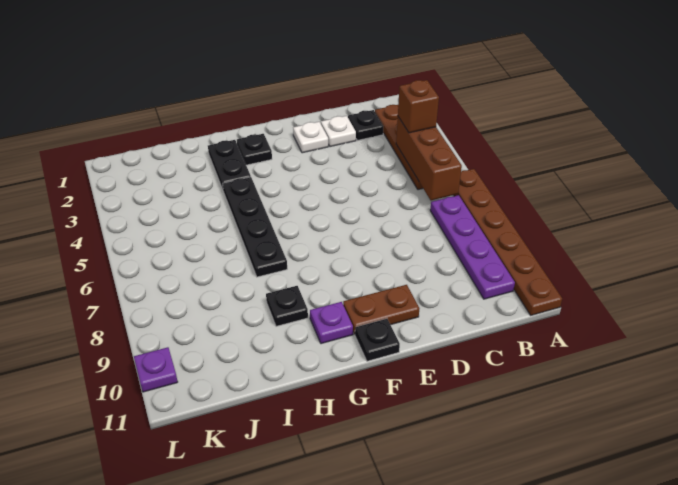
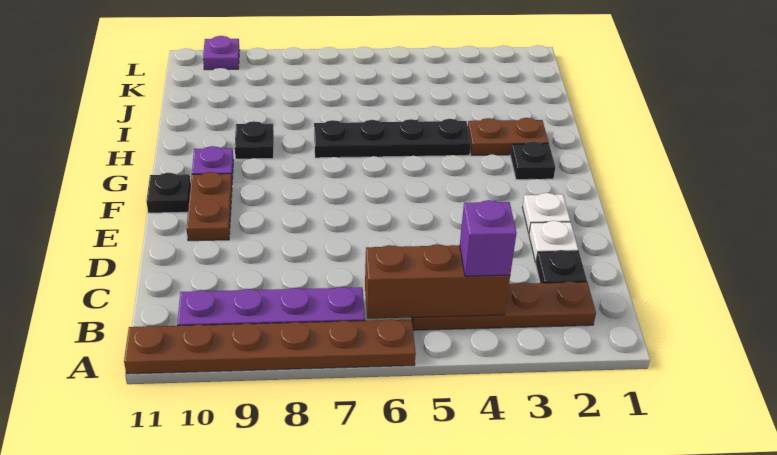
brown 1x1 brick [398,80,439,133] -> purple 1x1 brick [460,200,517,276]
black 1x2 plate [208,140,251,189] -> brown 1x2 plate [468,118,549,155]

